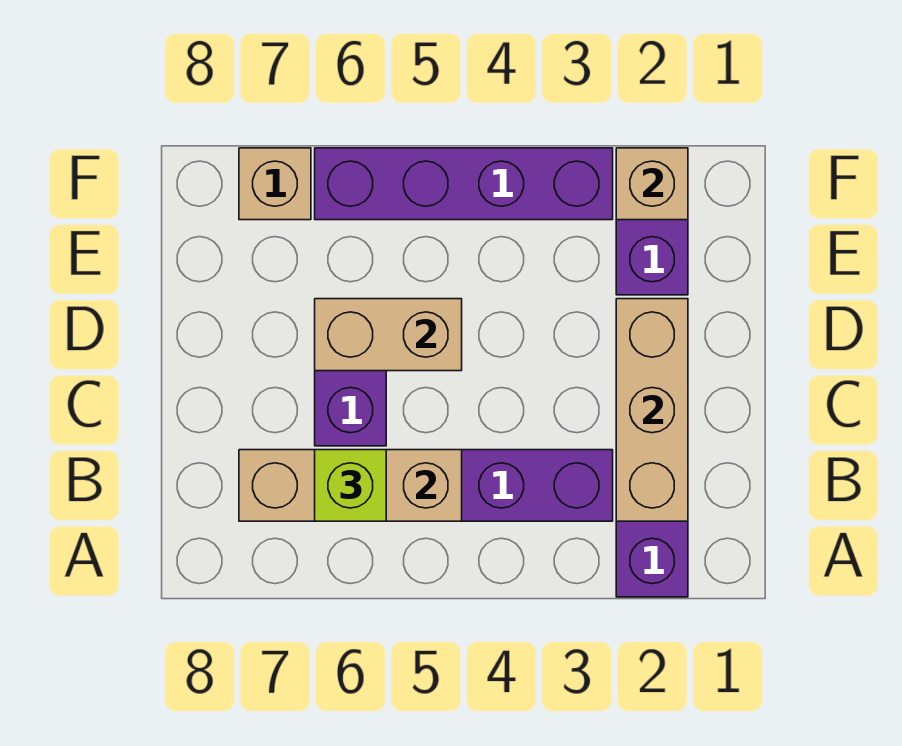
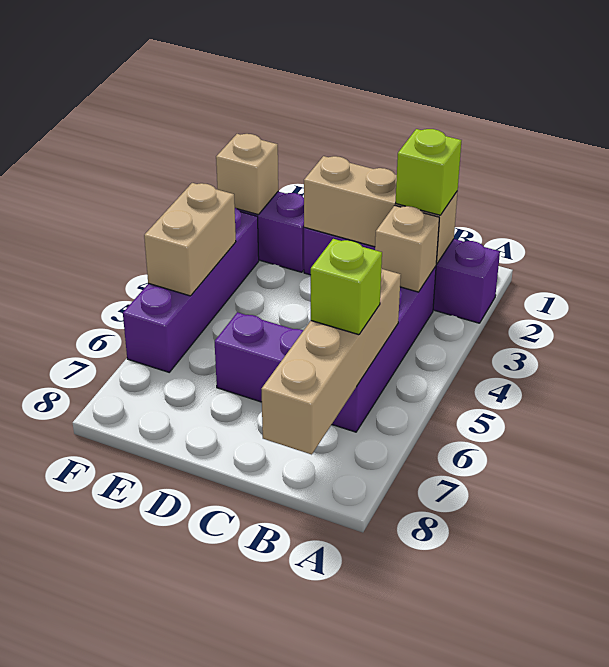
none -> lime 1x1 brick [396,129,461,215]
tan 1x3 brick [239,450,462,521] -> tan 1x4 brick [262,268,401,454]
tan 1x2 brick [315,299,462,371] -> tan 1x2 brick moved to [144,183,236,296]
tan 1x1 brick [239,148,311,220] -> tan 1x1 brick moved to [375,205,439,292]

